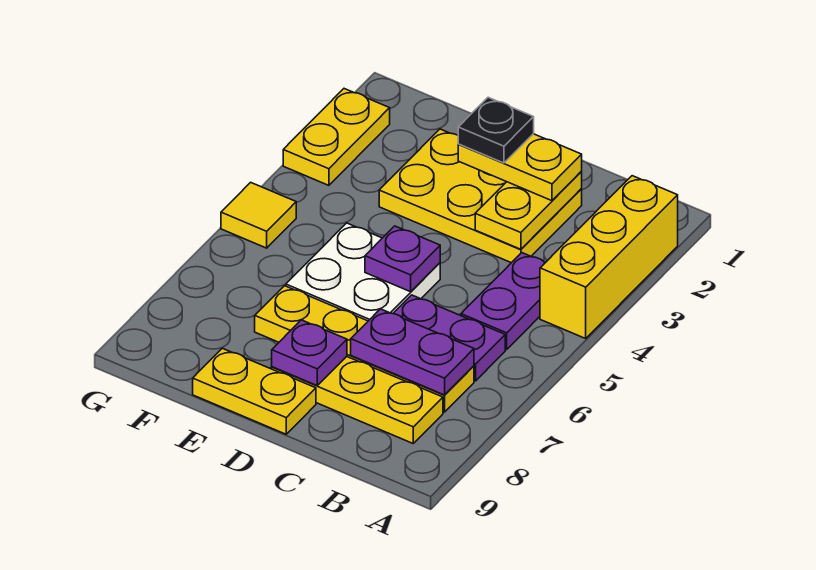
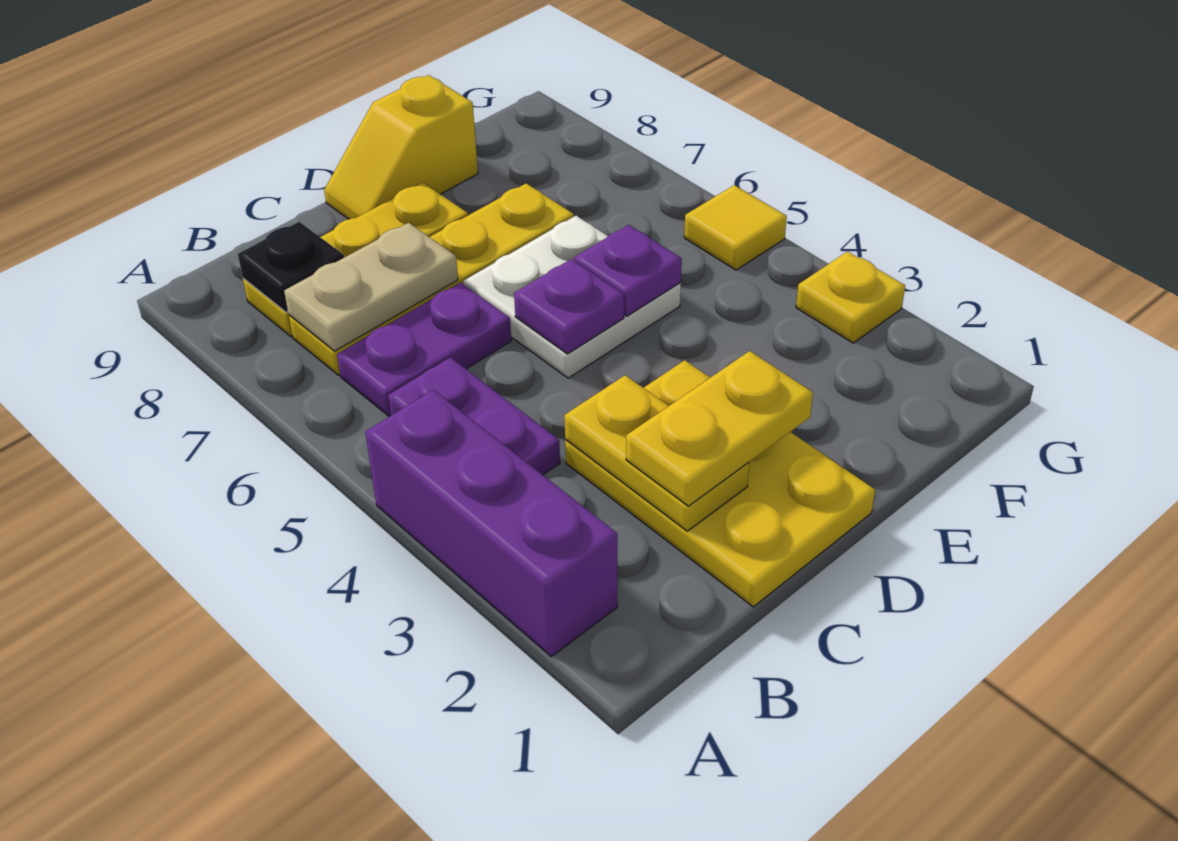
yellow 1x3 brick [540,176,678,338] -> purple 1x3 brick [365,390,617,657]
purple 1x2 plate [351,309,474,395] -> tan 1x2 plate [284,223,458,351]
yellow 2x3 plate [379,129,582,263] -> yellow 2x3 plate turned to [565,360,875,607]
black 1x1 plate [458,97,534,163] -> black 1x1 plate moved to [238,222,344,312]
purple 1x1 plate [272,320,347,385] -> purple 1x1 plate moved to [574,225,682,316]
yellow 1x2 plate [193,348,316,434] -> yellow 1x2 slope [324,75,478,219]
yellow 1x2 plate [283,89,390,185] -> yellow 1x1 plate [796,252,905,343]

